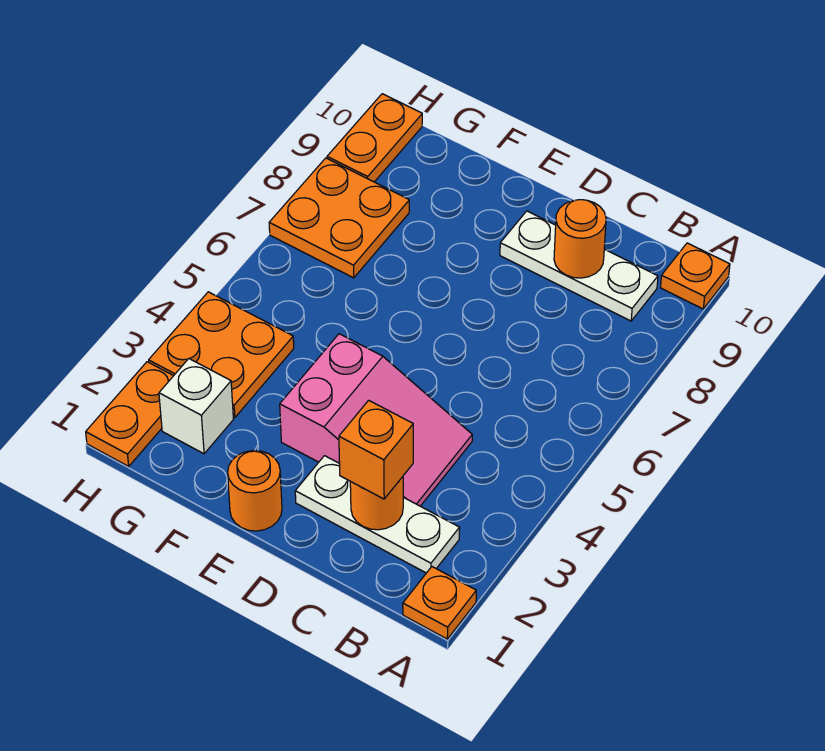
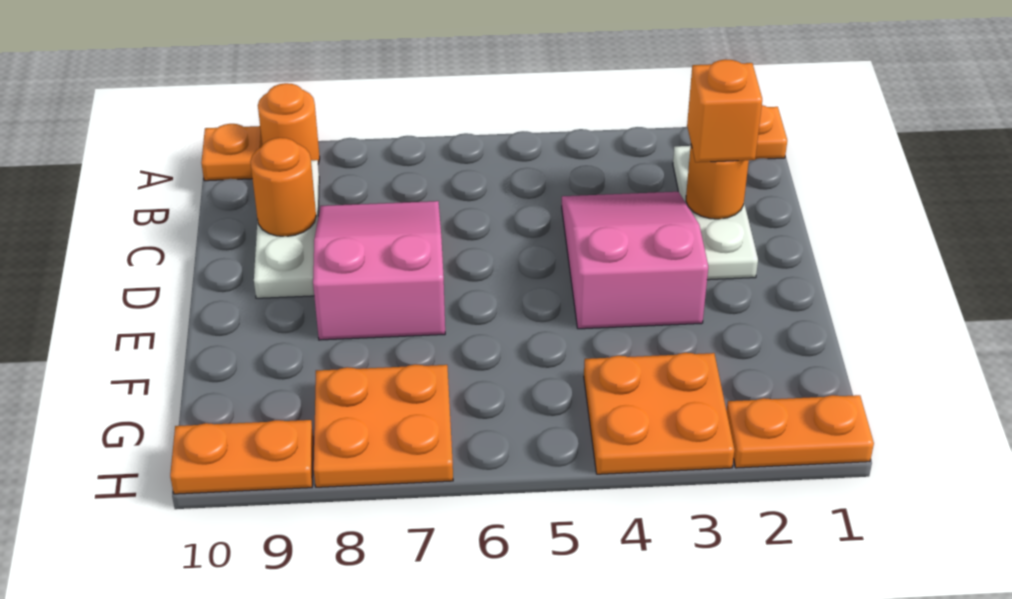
none -> pink 2x3 slope [313,201,445,340]
orange 1x1 round brick [228,450,282,531] -> orange 1x1 round brick moved to [258,83,320,163]
white 1x1 brick [159,359,233,454] -> none

